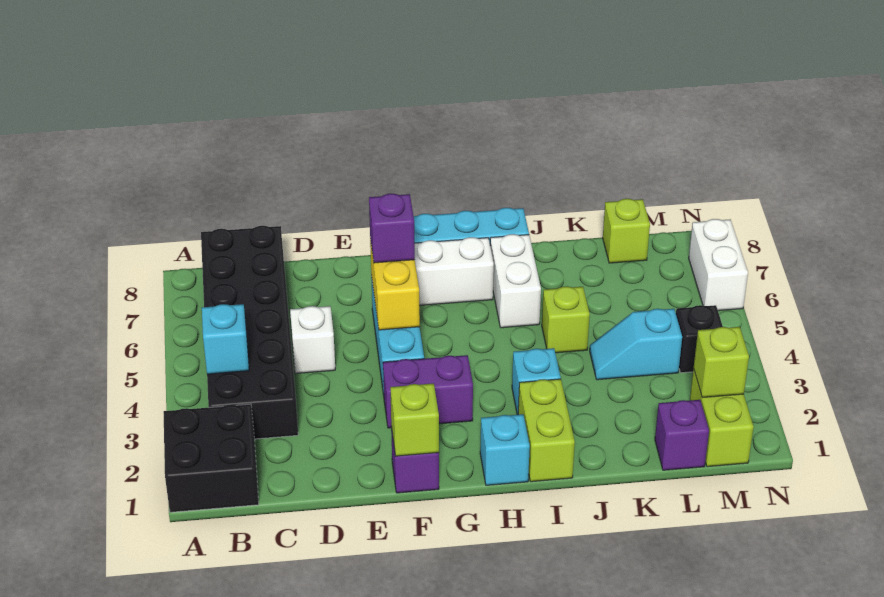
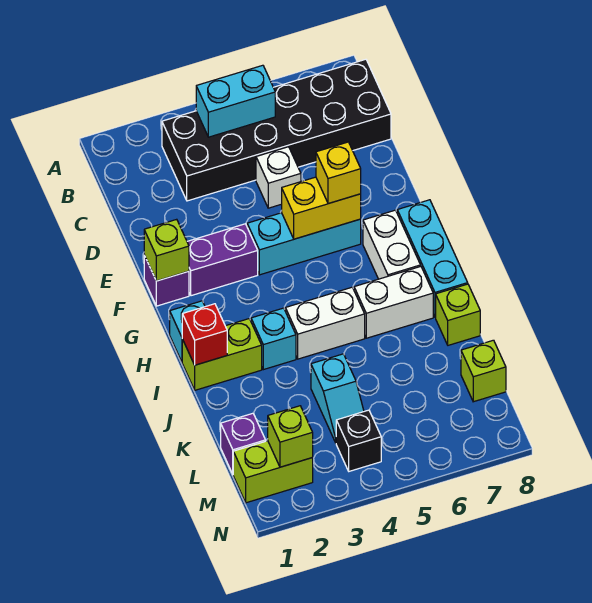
black 2x2 brick [164,404,259,512] -> none
cyan 1x1 brick [202,304,249,374] -> cyan 1x2 brick [196,65,275,137]
purple 1x2 brick [383,355,473,428] -> purple 1x2 brick turned to [187,224,258,296]
purple 1x1 brick [369,194,415,263] -> yellow 1x1 brick [316,142,361,204]
none -> red 1x1 brick [182,304,227,365]
lime 1x1 brick [542,286,590,353] -> lime 1x1 brick moved to [436,284,480,345]
cyan 1x2 slope [590,309,682,380] -> cyan 1x2 slope turned to [311,354,364,443]
white 1x2 brick [689,219,748,311] -> white 1x2 brick moved to [285,287,365,359]

